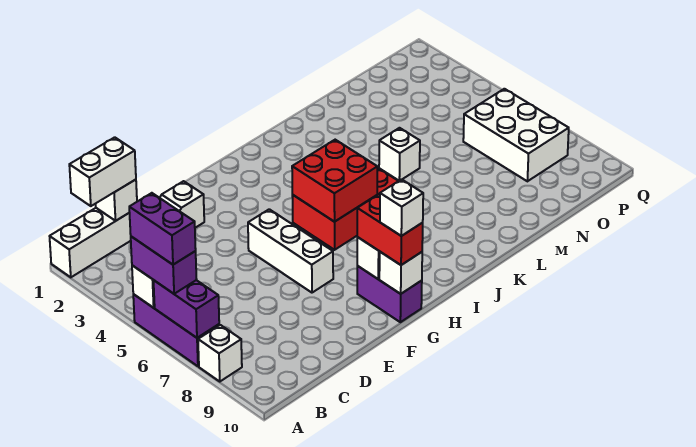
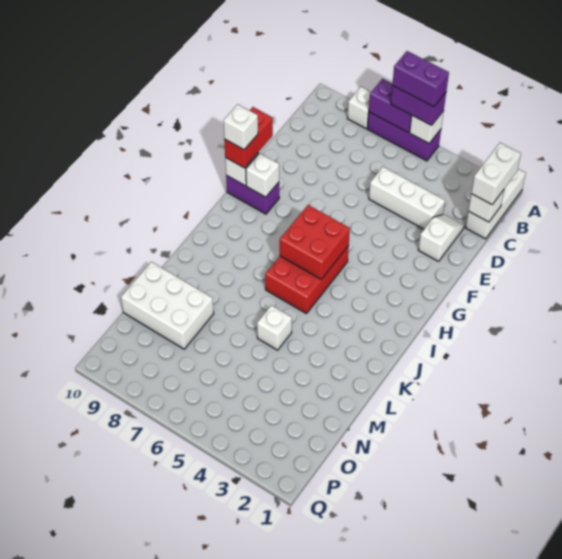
white 1x3 brick [248,209,333,293] -> white 1x3 brick moved to [369,167,445,229]
red 1x2 brick [357,194,423,265] -> red 1x2 brick turned to [224,107,273,168]
white 2x3 brick [463,89,569,181] -> white 2x3 brick moved to [121,262,214,349]

